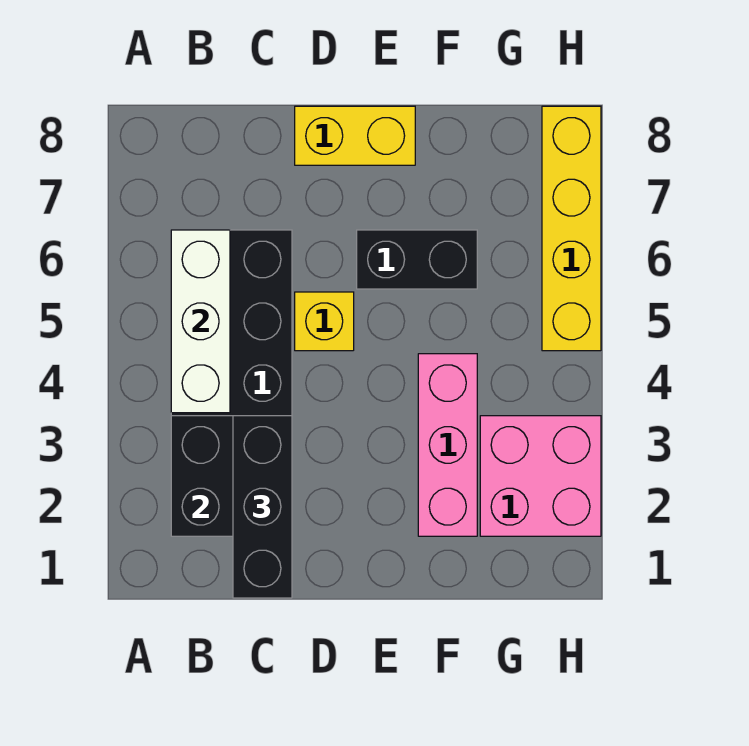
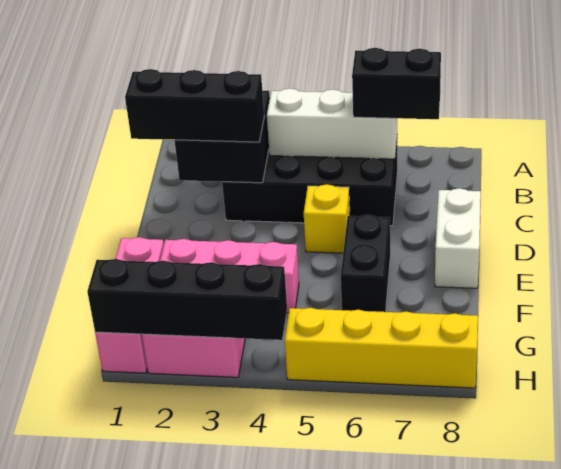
none -> black 1x2 brick [352,48,441,119]
yellow 1x2 brick [295,106,415,165] -> white 1x2 brick [435,188,481,288]
none -> pink 1x3 brick [95,237,164,373]
none -> black 1x4 brick [87,259,287,340]

